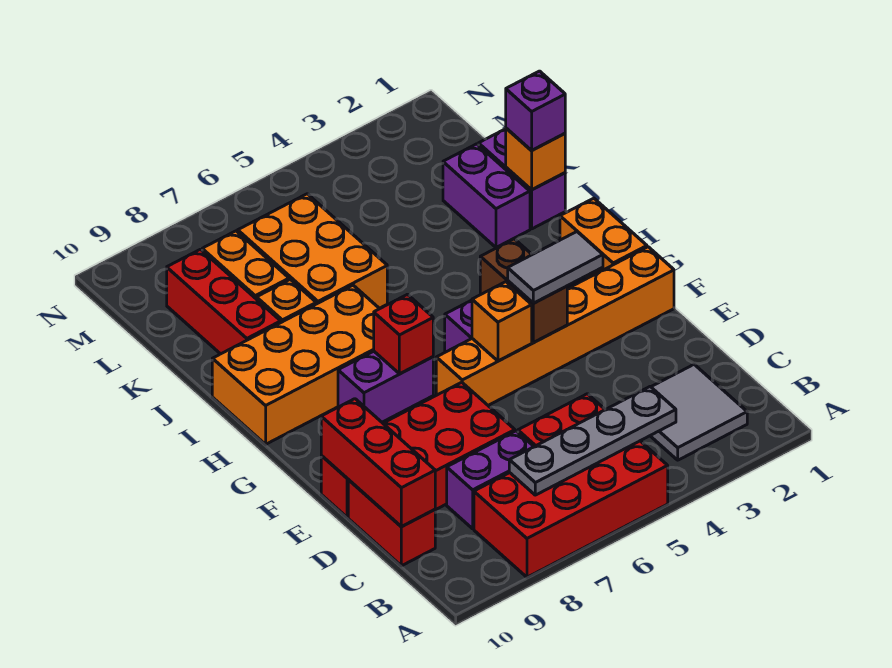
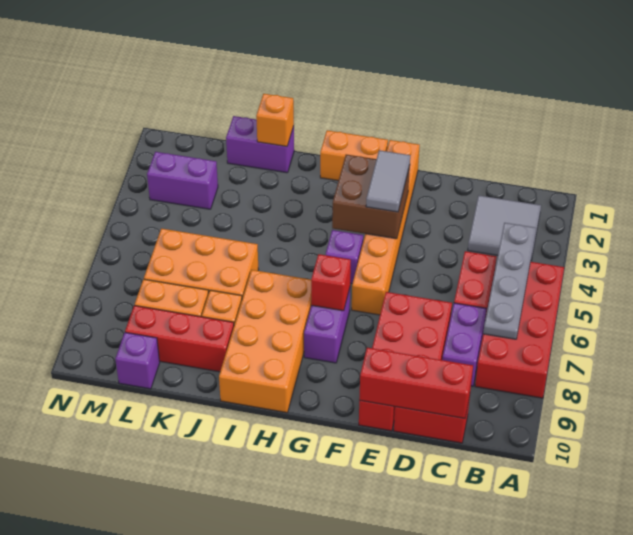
brown 1x2 brick [480,239,567,342] -> brown 2x2 brick [332,155,410,239]
orange 1x1 brick [472,282,532,361] -> none
purple 1x1 brick [506,71,565,150] -> purple 1x1 brick moved to [115,332,160,389]
purple 1x2 brick [443,144,530,247] -> purple 1x2 brick moved to [147,152,218,209]

